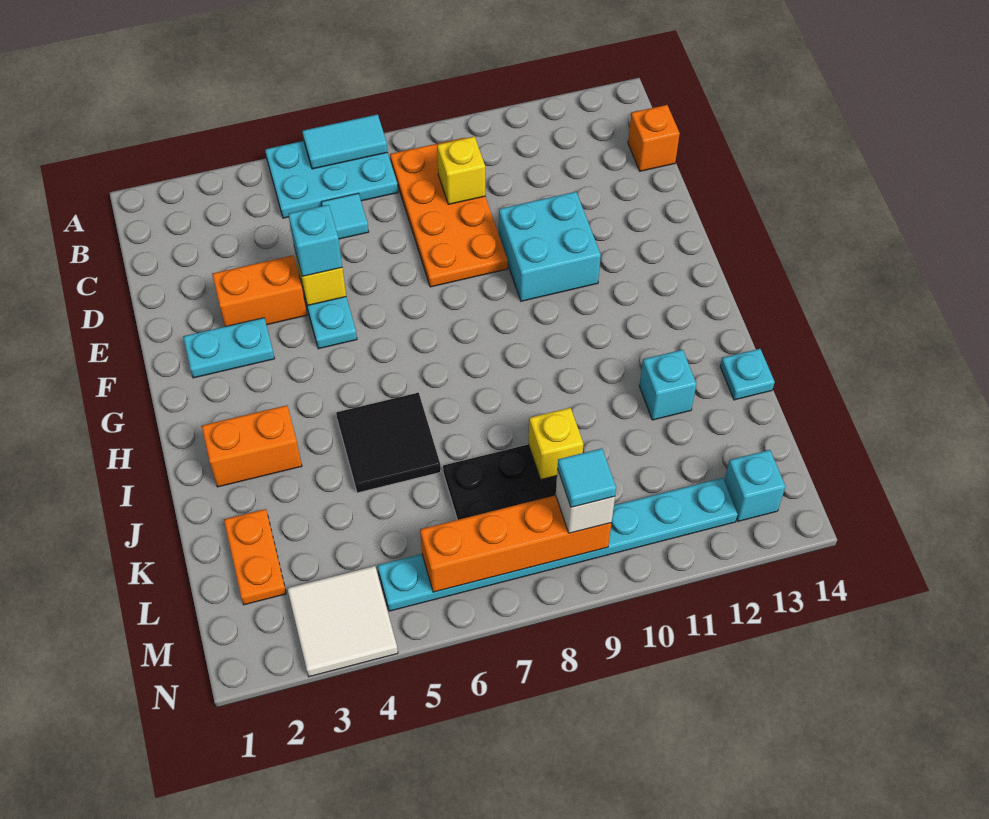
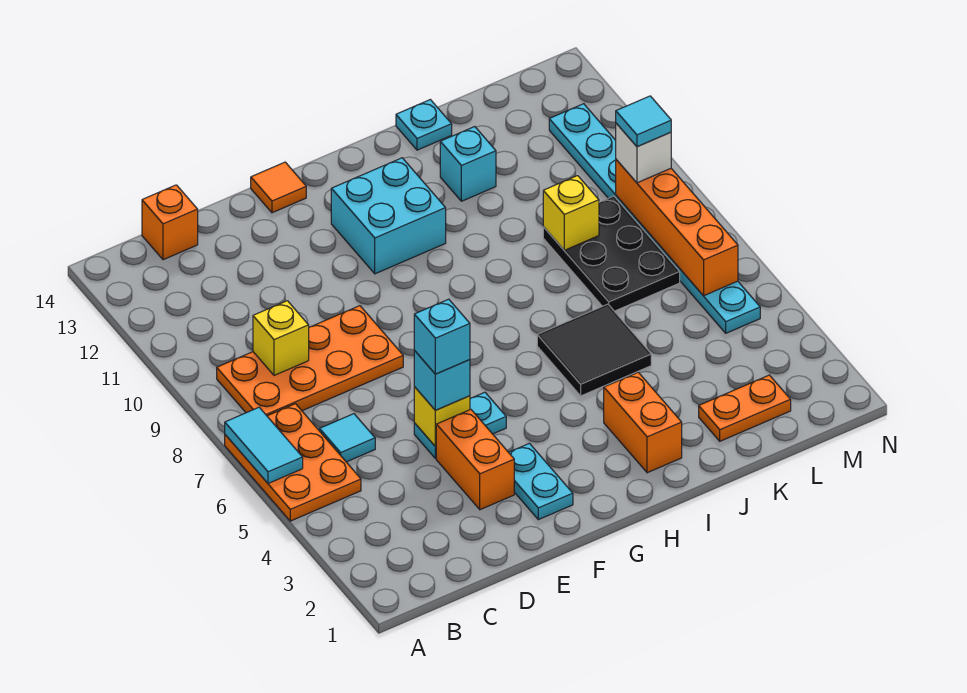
cyan 2x3 plate [265,141,398,218] -> orange 2x3 plate [225,404,361,521]
cyan 2x2 brick [499,192,601,301] -> cyan 2x2 brick moved to [331,158,446,274]
none -> orange 1x1 tile [251,162,306,213]
white 2x2 tile [287,566,398,677] -> none
cyan 1x1 brick [724,450,785,521] -> cyan 1x1 brick moved to [414,299,470,374]

